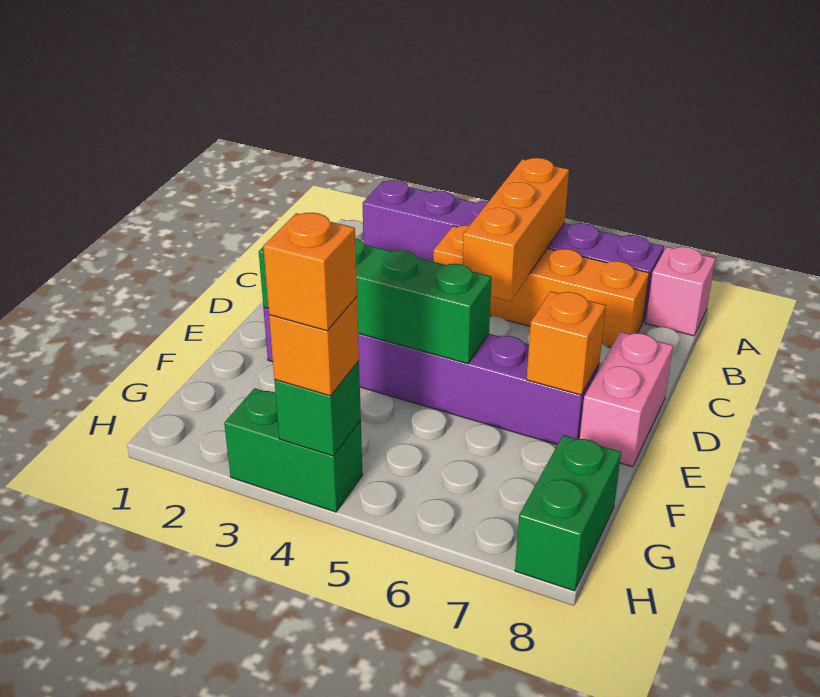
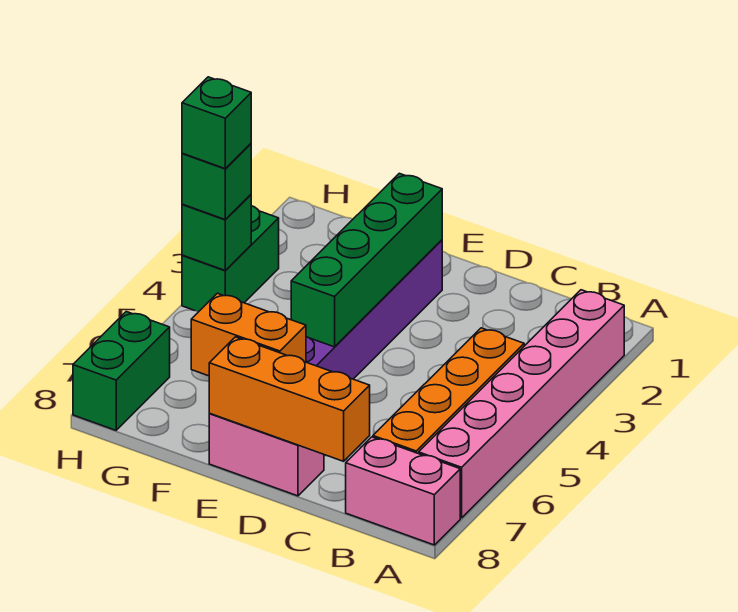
purple 1x6 brick [362,180,664,322] -> pink 1x6 brick [419,290,624,518]
orange 1x3 brick [462,158,569,301] -> orange 1x3 brick moved to [209,337,370,461]
pink 1x1 brick [646,247,716,336] -> pink 1x2 brick [346,437,460,545]
orange 1x1 brick [527,291,606,395] -> orange 1x2 brick [191,293,306,376]
green 1x2 brick [515,435,621,591] -> green 1x2 brick turned to [73,312,170,430]
orange 1x1 brick [269,297,359,396] -> green 1x1 brick [182,144,251,220]
orange 1x1 brick [263,213,357,331] -> green 1x1 brick [182,77,251,168]

